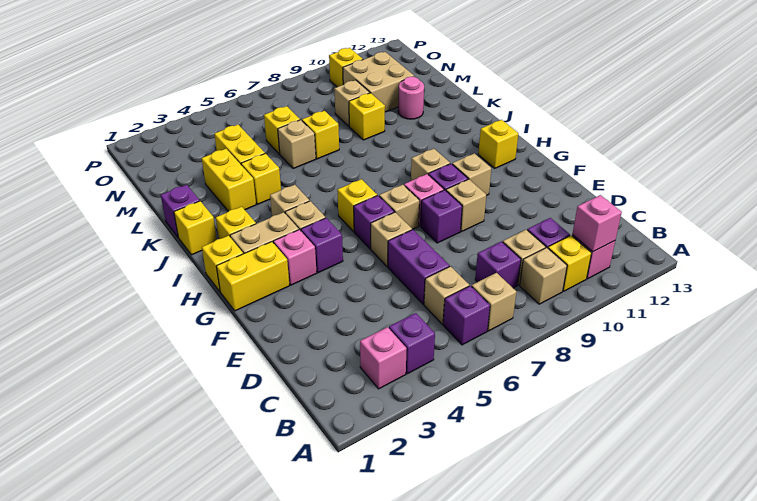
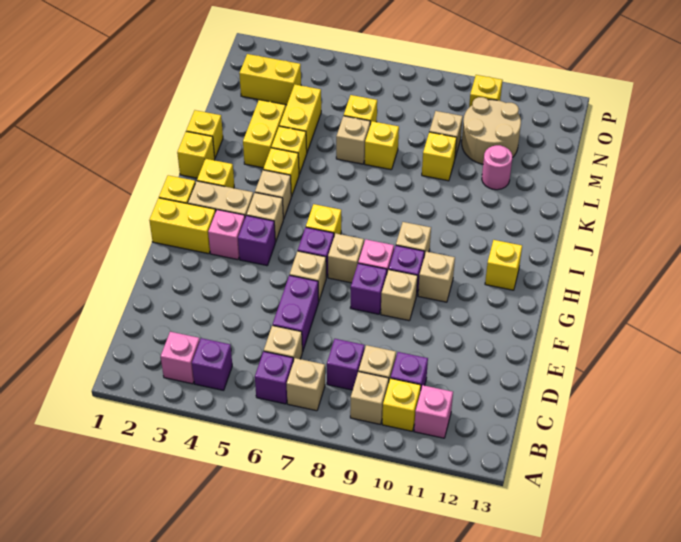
pink 1x1 brick [572,195,622,252] -> none
none -> yellow 1x1 brick [263,148,299,197]
purple 1x1 brick [161,185,200,237] -> yellow 1x1 brick [186,110,223,158]
tan 2x2 brick [343,52,414,112] -> tan 2x2 round brick [462,97,521,164]
none -> yellow 1x2 brick [239,54,301,105]

